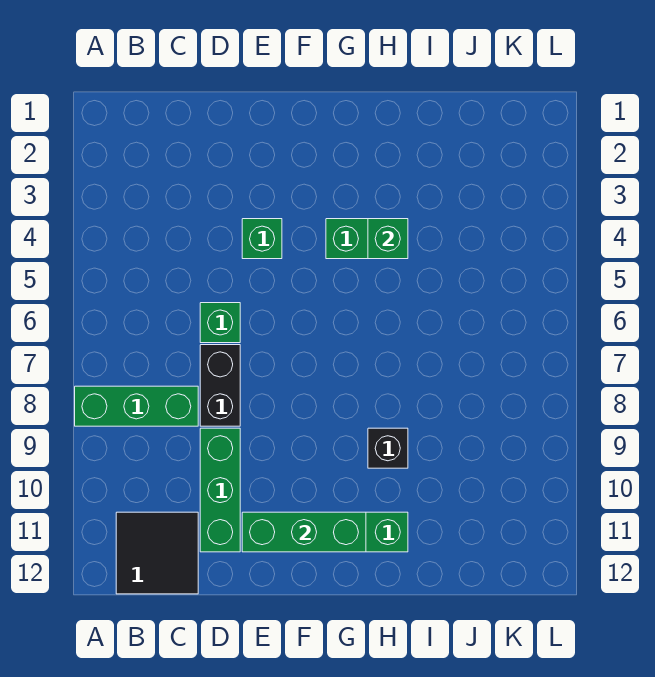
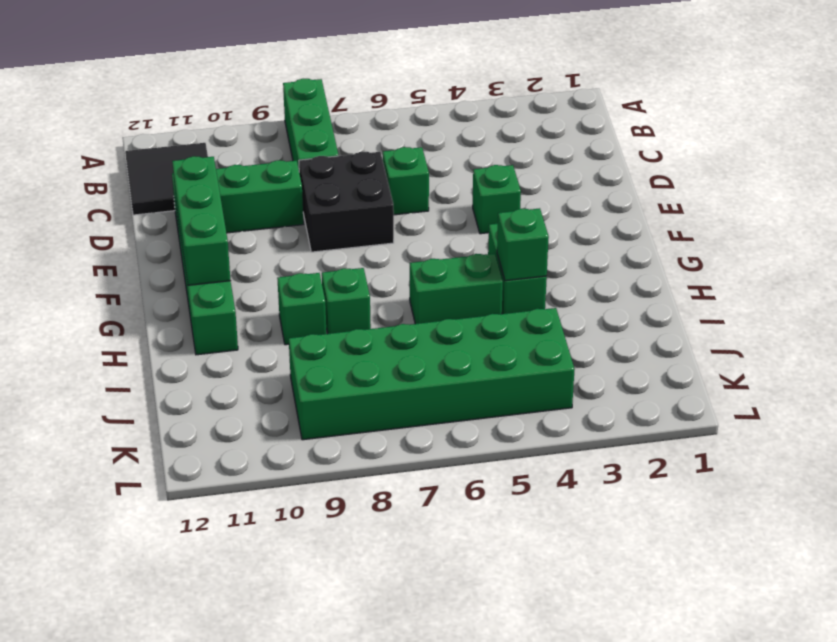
black 1x2 brick [200,345,240,426] -> black 2x2 brick [299,151,394,252]
none -> green 1x2 brick [410,253,503,324]
none -> green 1x1 brick [322,268,371,334]
black 1x1 brick [368,428,408,468] -> green 1x1 brick [277,273,326,345]
none -> green 2x6 brick [289,308,575,440]

